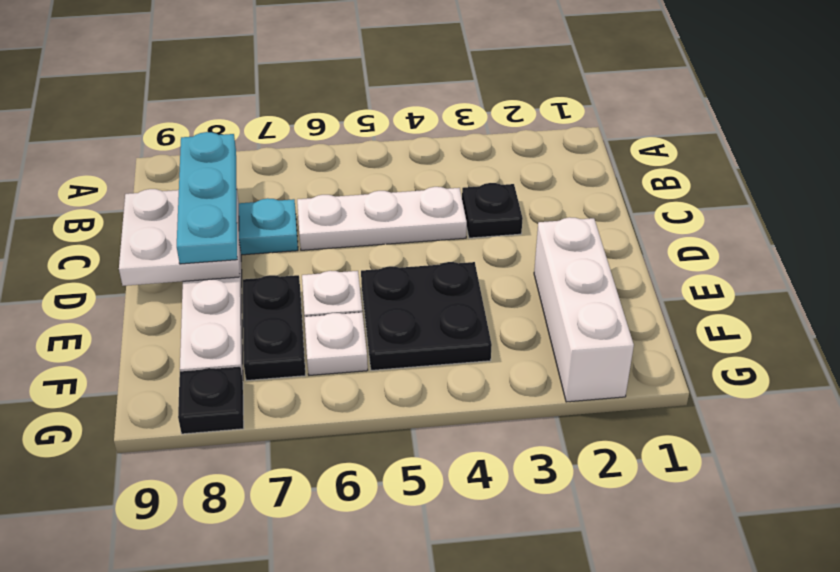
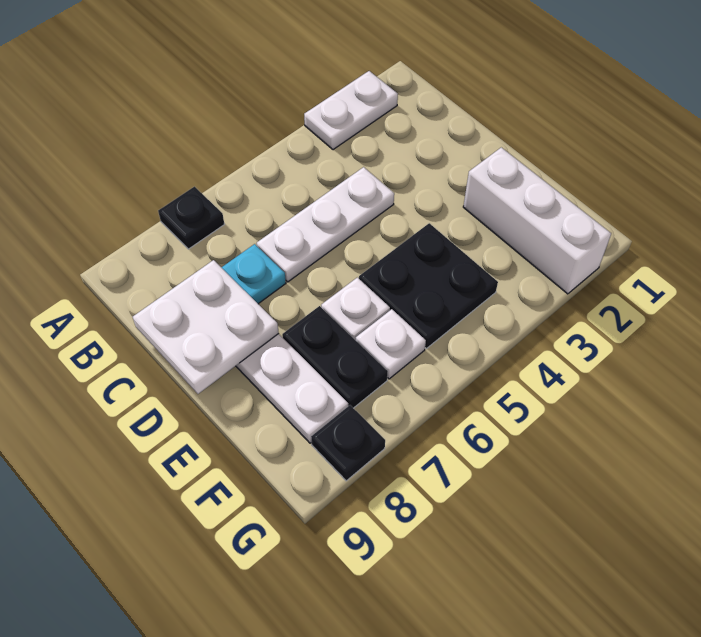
none -> white 1x2 plate [304,71,398,150]
cyan 1x3 plate [177,132,237,264] -> none
black 1x1 plate [462,183,523,238] -> black 1x1 plate moved to [158,187,224,249]

